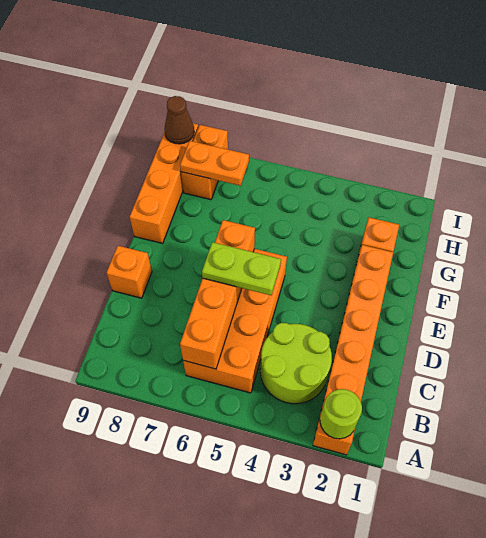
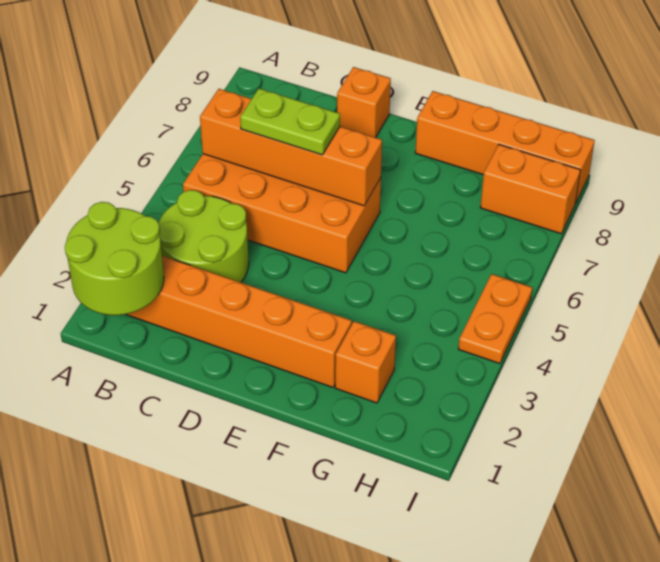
lime 1x1 round brick [320,389,362,439] -> lime 2x2 round brick [65,202,164,315]
lime 1x2 plate [202,242,281,295] -> lime 1x2 plate turned to [240,89,340,155]
orange 1x2 plate [180,141,249,186] -> orange 1x2 plate moved to [458,274,532,364]
brown 1x1 cone [164,96,194,144] -> none

